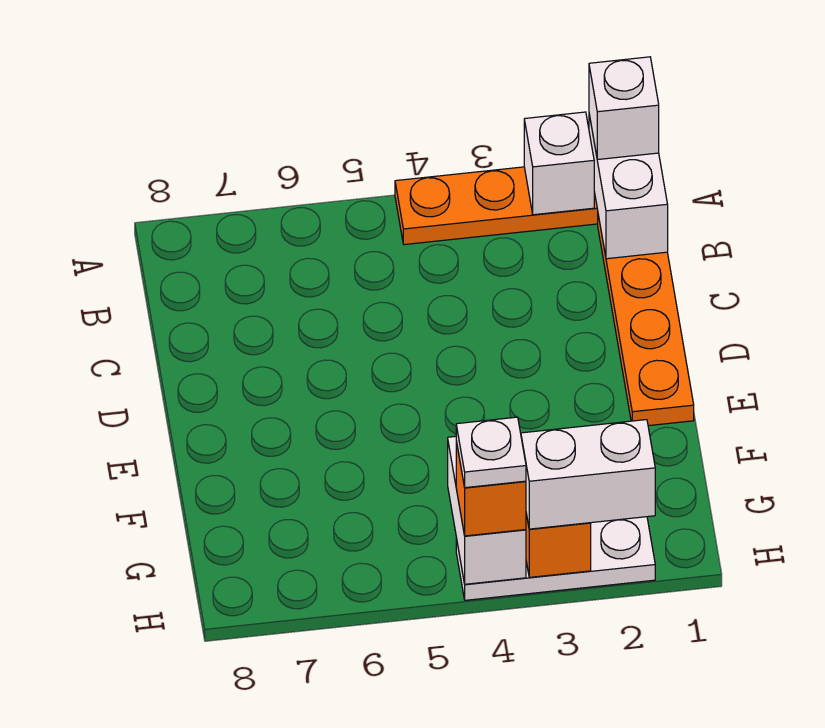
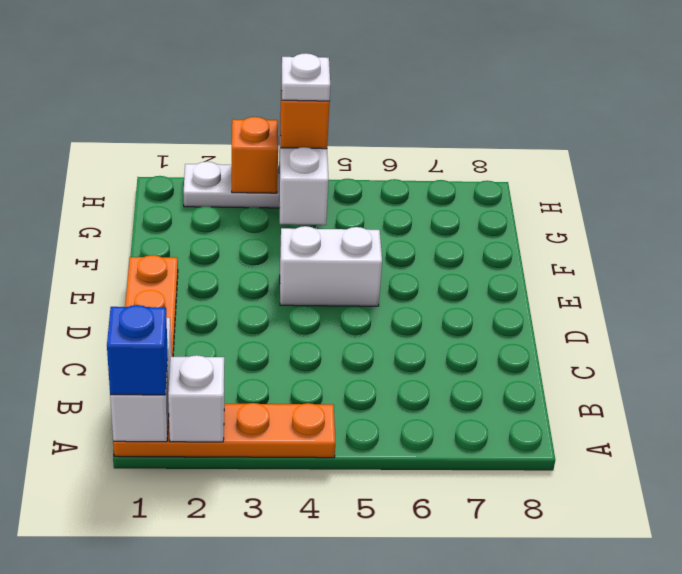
white 1x1 brick [589,57,659,160] -> blue 1x1 brick [107,305,168,395]
white 1x2 brick [521,420,655,529] -> white 1x2 brick moved to [280,226,382,306]

